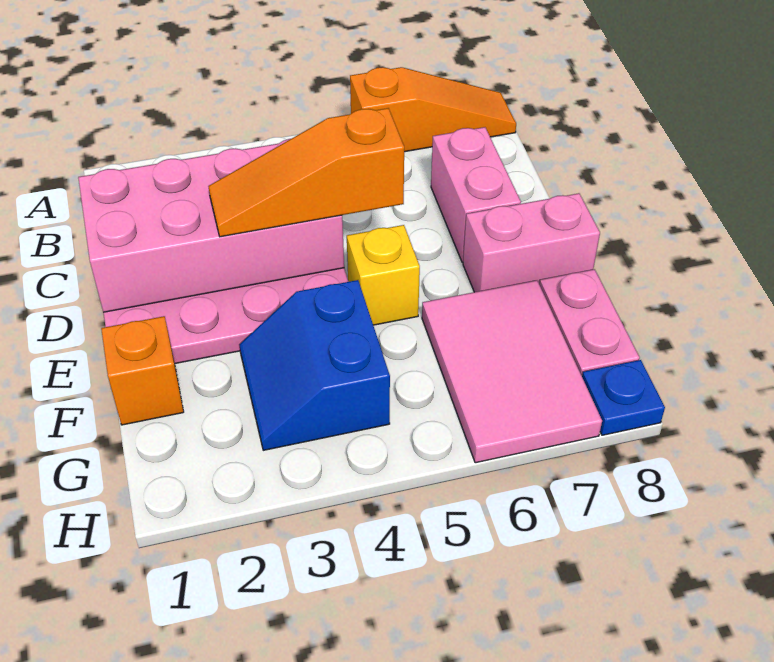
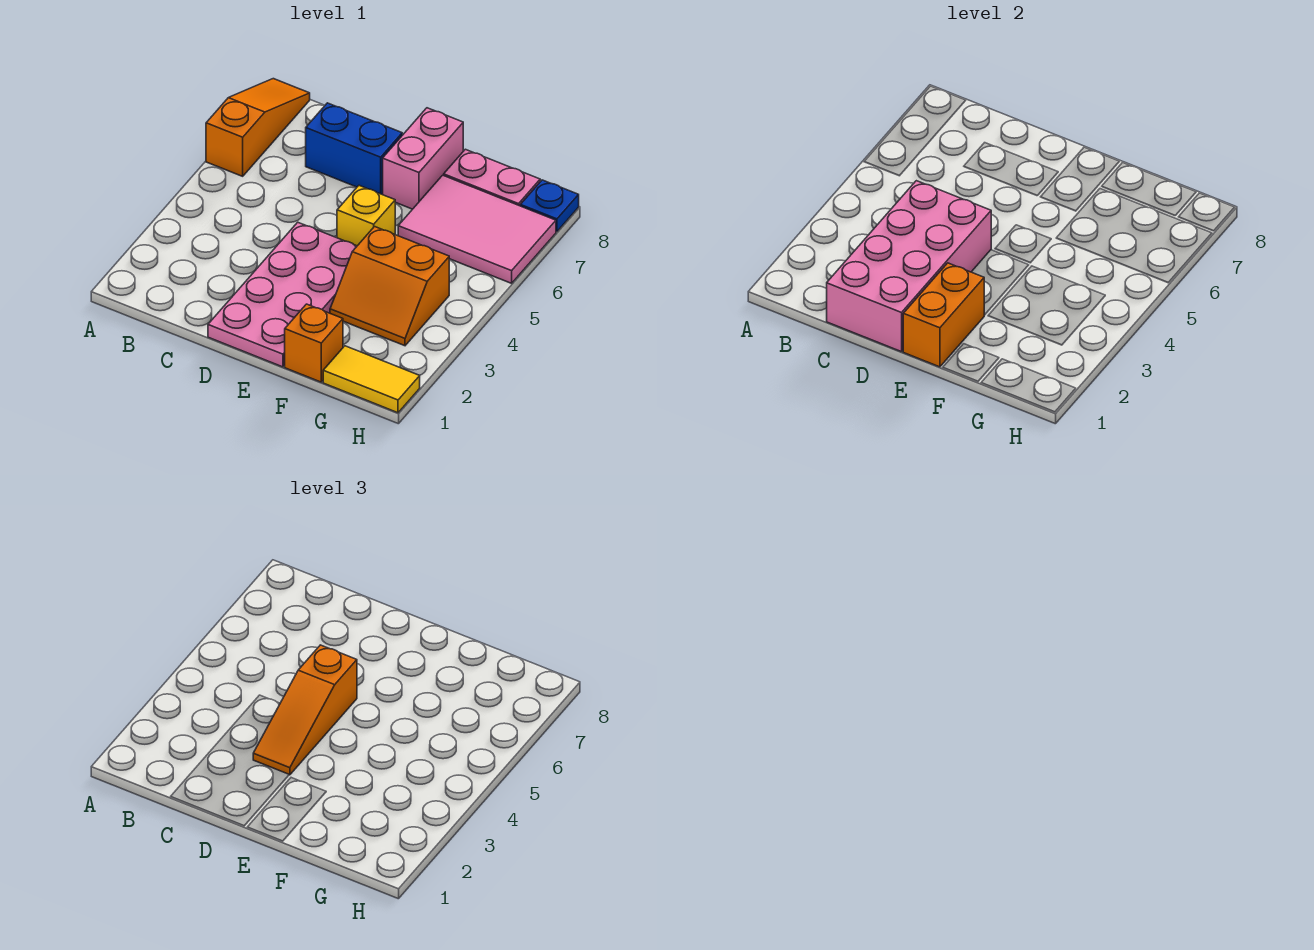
pink 1x2 brick [431,127,521,262] -> blue 1x2 brick [306,103,402,194]
none -> orange 1x2 brick [903,263,984,367]
blue 2x2 slope [239,280,390,450] -> orange 2x2 slope [330,227,449,346]
none -> yellow 1x2 tile [323,346,420,413]

